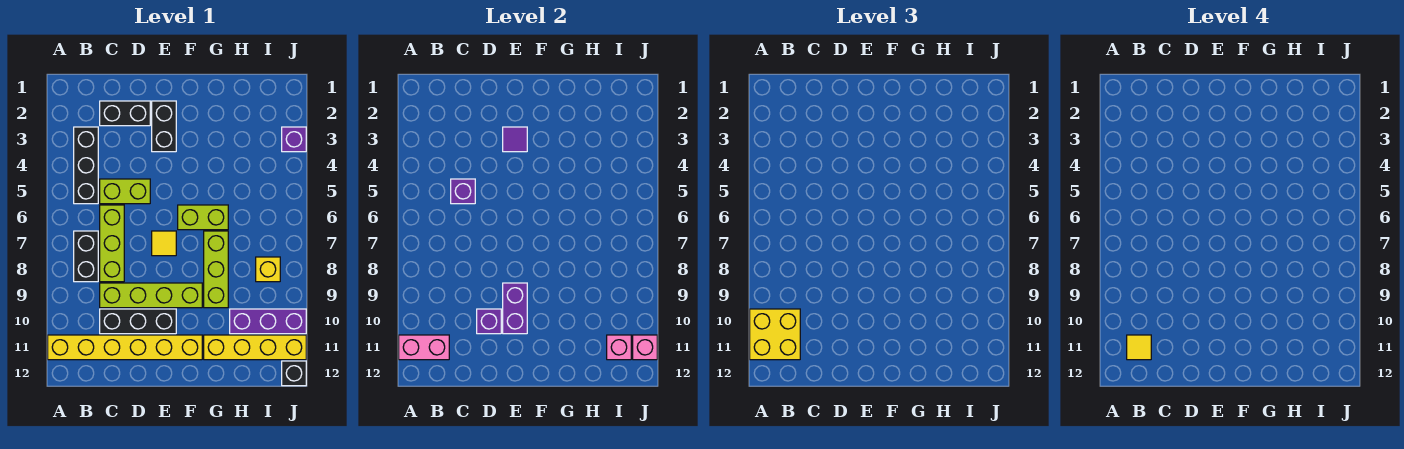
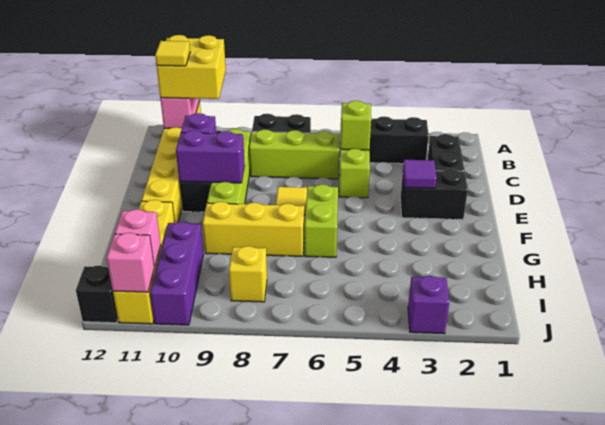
purple 1x1 brick [451,179,475,204] -> lime 1x1 brick [340,101,371,150]
lime 1x3 brick [204,231,228,308] -> yellow 1x3 brick [203,202,304,256]

